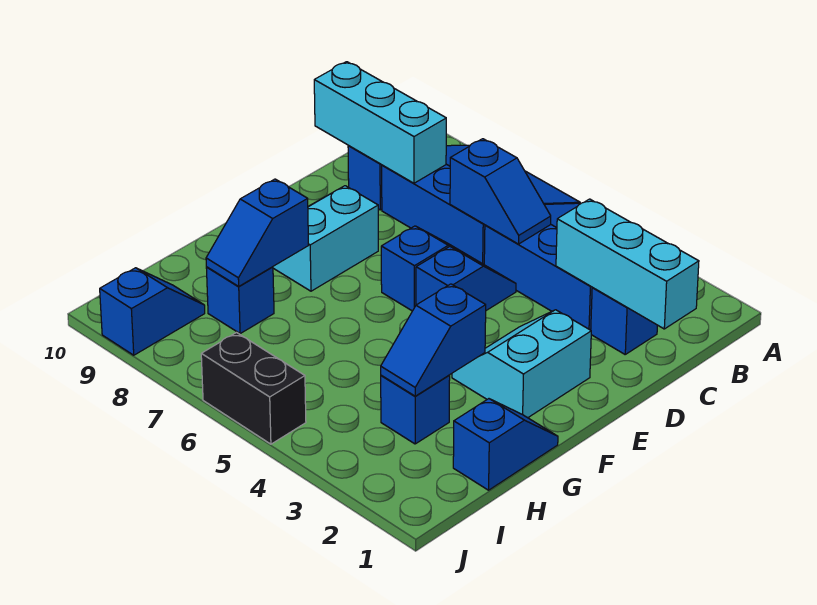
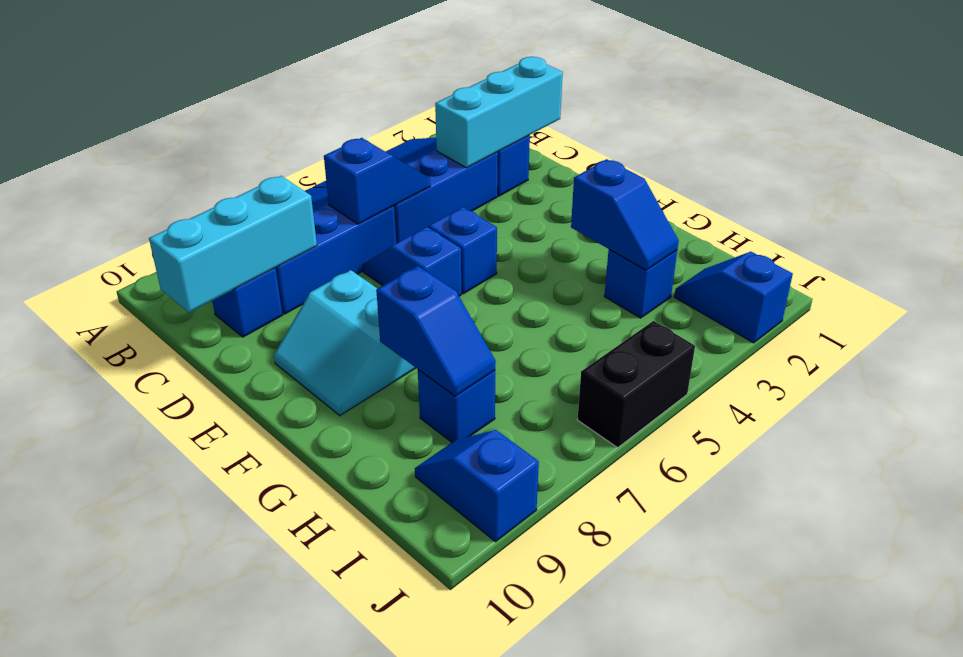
cyan 2x2 slope [452,310,591,418] -> none
blue 1x2 slope [453,399,558,490] -> blue 1x2 slope moved to [674,252,793,343]

